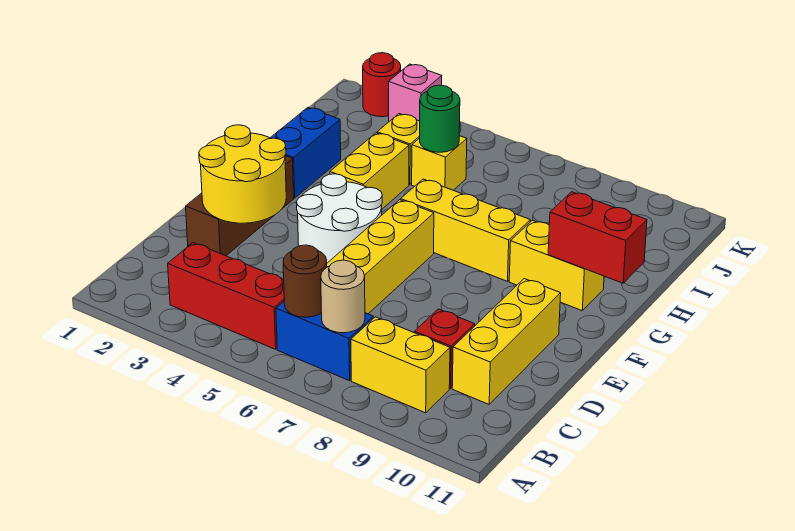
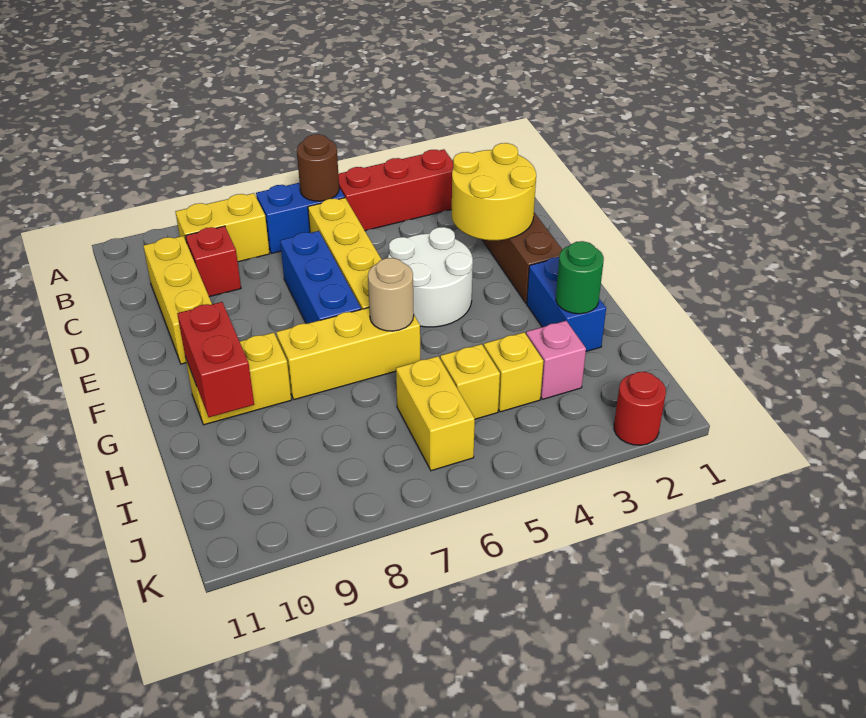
tan 1x1 round brick [321,260,365,333] -> tan 1x1 round brick moved to [368,258,414,331]
none -> blue 1x3 brick [280,231,361,324]
yellow 1x2 brick [330,133,409,209] -> yellow 1x2 brick moved to [396,356,475,471]
red 1x2 brick [548,192,647,283] -> red 1x2 brick turned to [177,302,254,417]
green 1x1 round brick [420,85,460,152] -> green 1x1 round brick moved to [556,241,604,314]
pink 1x1 brick [389,64,442,121] -> pink 1x1 brick moved to [526,321,586,399]

